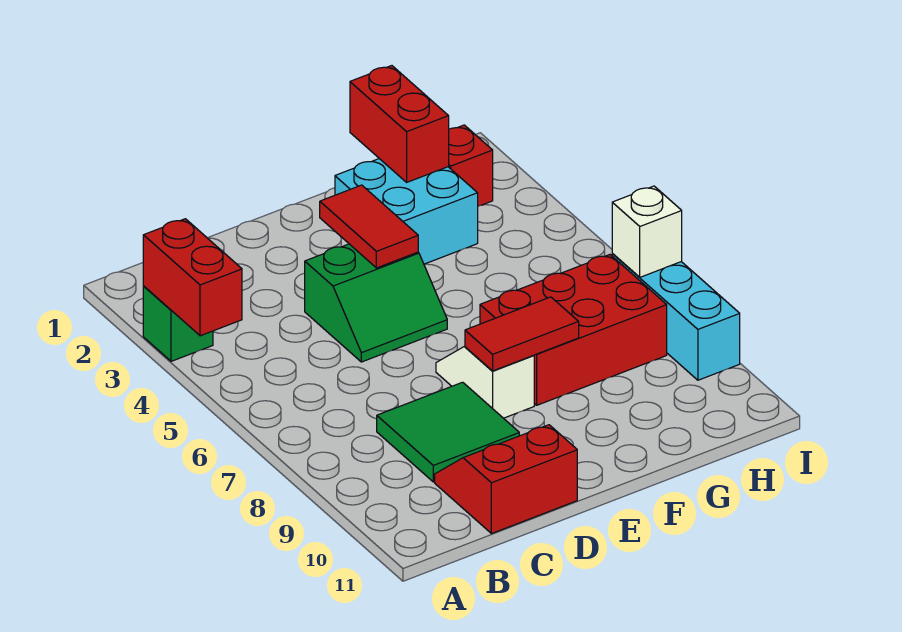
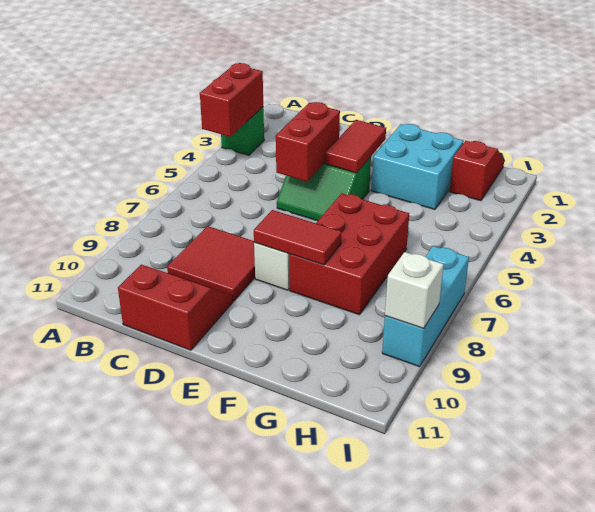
green 2x2 tile [377,382,519,482] -> red 2x2 tile [167,226,255,301]
red 2x3 brick [480,255,667,405] -> red 2x3 brick turned to [289,193,409,315]
red 1x2 brick [350,66,449,182] -> red 1x2 brick moved to [276,102,340,181]
white 1x1 brick [612,186,682,277] -> white 1x1 brick moved to [385,252,444,329]

